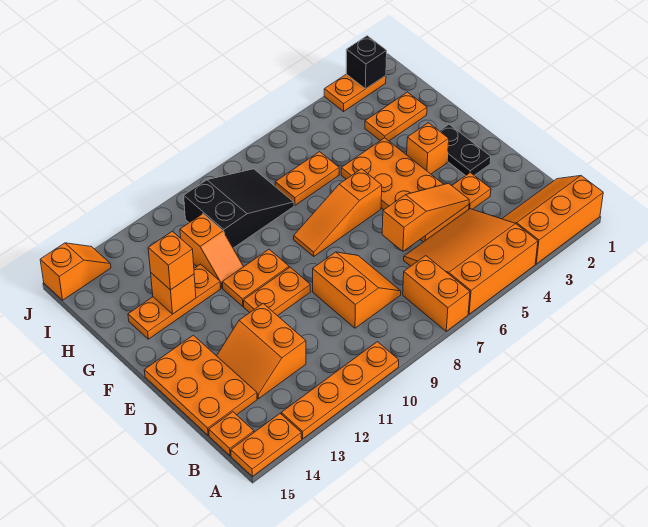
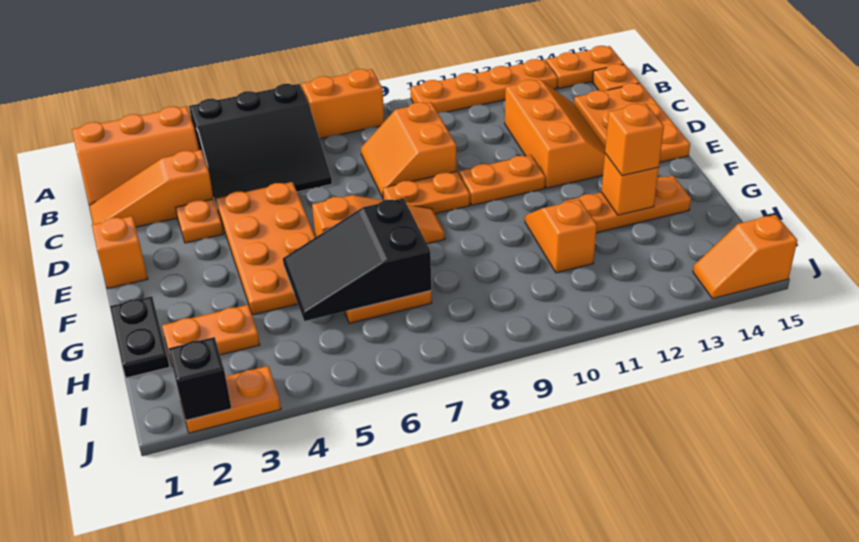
orange 3x3 slope [404,209,538,314] -> black 3x3 slope [189,84,332,207]
orange 1x2 brick [403,256,470,331] -> orange 1x2 brick turned to [302,69,384,139]
orange 2x2 slope [217,304,306,399] -> orange 2x3 slope [505,80,605,188]
orange 1x3 slope [382,183,469,251] -> orange 1x3 slope moved to [89,150,214,227]
black 1x2 plate [440,124,491,176] -> black 1x2 plate moved to [110,296,170,378]
orange 1x1 brick [407,123,449,174] -> orange 1x1 brick moved to [92,216,148,289]
orange 1x2 plate [222,249,289,306] -> orange 1x2 plate moved to [383,171,470,214]
black 2x3 slope [184,169,294,248] -> black 2x3 slope moved to [283,198,431,321]

